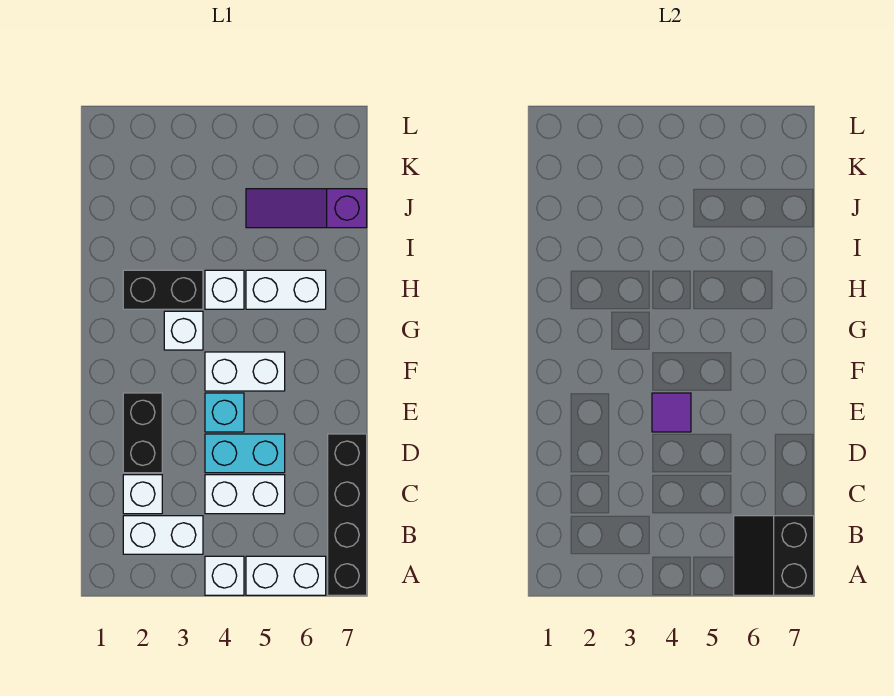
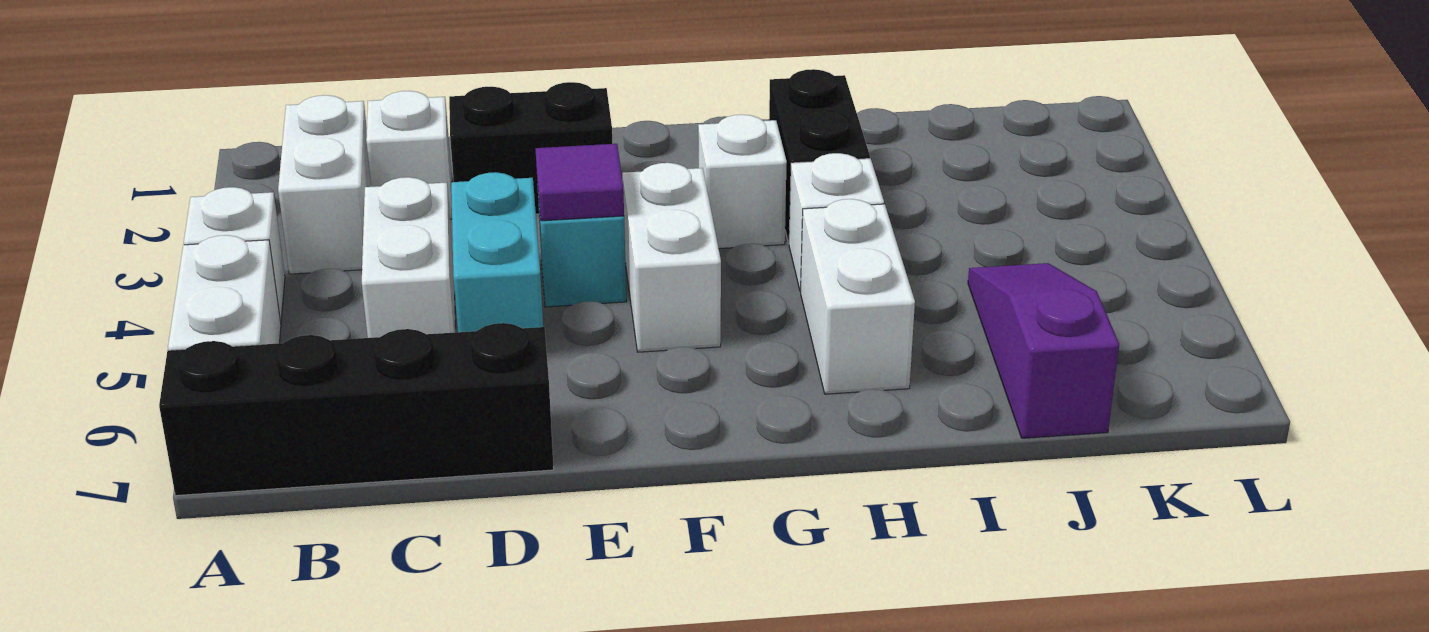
black 2x2 slope [734,516,814,595] -> none

